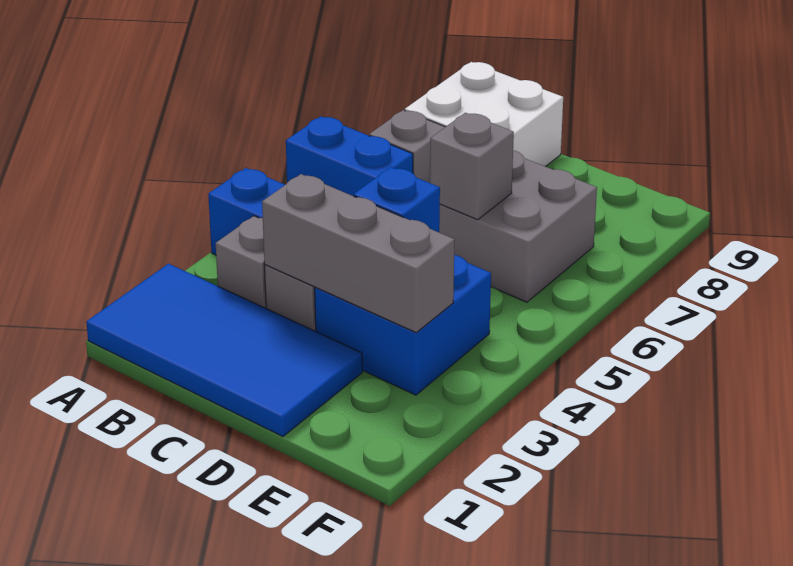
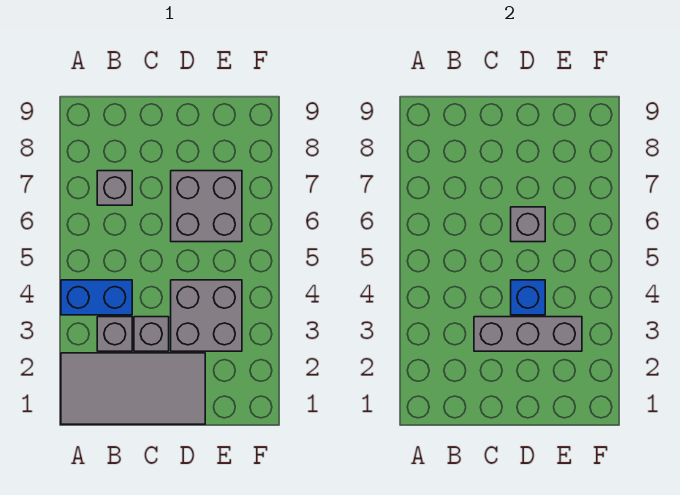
blue 2x4 tile [86,264,362,437] -> grey 2x4 tile [61,353,205,424]
blue 1x2 brick [286,116,413,196] -> none
white 2x2 brick [405,62,563,167] -> none
blue 2x2 brick [315,255,491,395] -> grey 2x2 brick [171,280,242,351]

